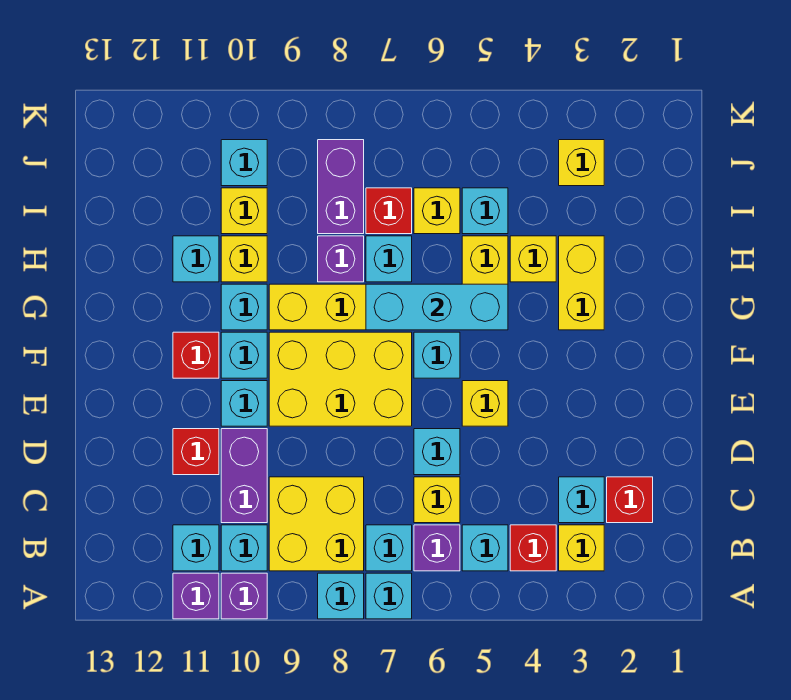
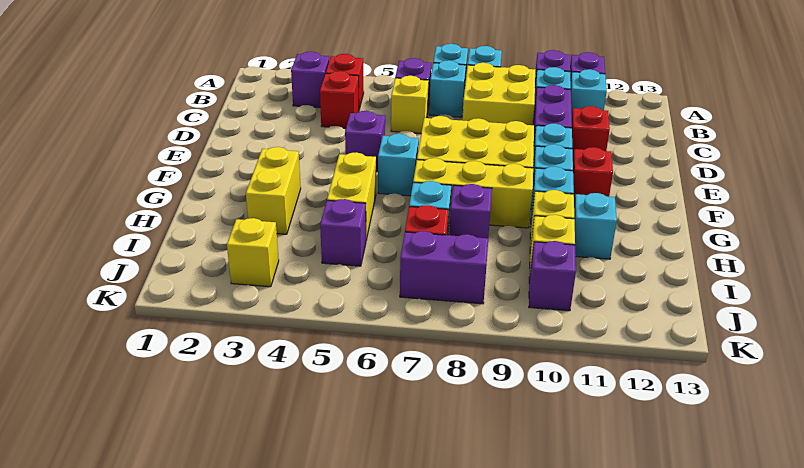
yellow 1x1 brick [559,525,604,571] -> purple 1x1 brick [291,52,329,108]
cyan 1x1 brick [462,525,508,571] -> none
red 1x1 brick [607,477,653,523] -> red 1x1 brick moved to [320,71,359,128]
cyan 1x1 brick [559,477,604,523] -> none
cyan 1x1 brick [414,429,460,475] -> none
yellow 1x1 brick [462,381,508,426] -> purple 1x1 brick [345,111,385,171]
cyan 1x3 brick [366,284,508,330] -> none
yellow 1x1 brick [510,236,556,282] -> none
cyan 1x1 brick [462,188,508,234] -> purple 1x1 brick [320,199,366,266]
yellow 1x1 brick [414,188,460,234] -> none
purple 1x2 brick [318,140,364,234] -> purple 1x2 brick turned to [400,231,488,304]
cyan 1x1 brick [221,140,267,186] -> purple 1x1 brick [529,241,576,311]

